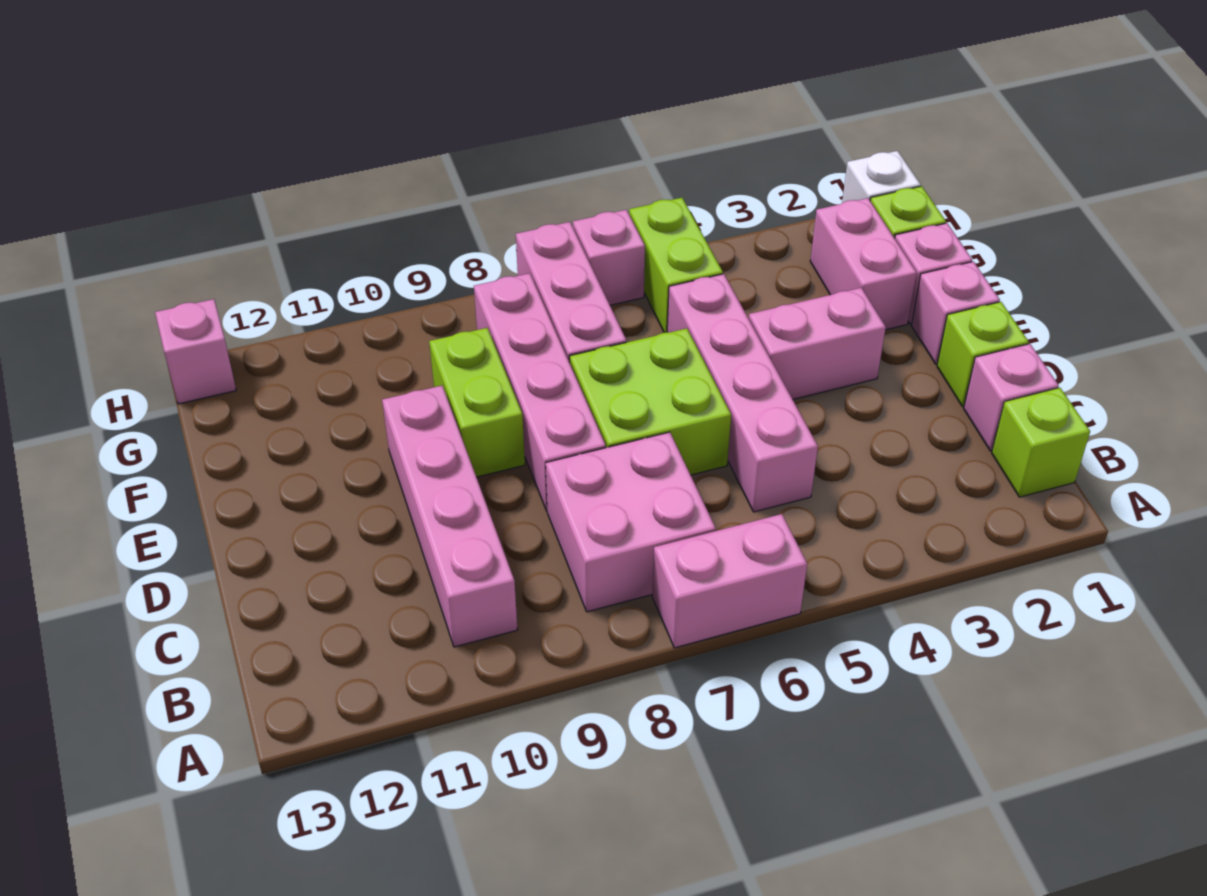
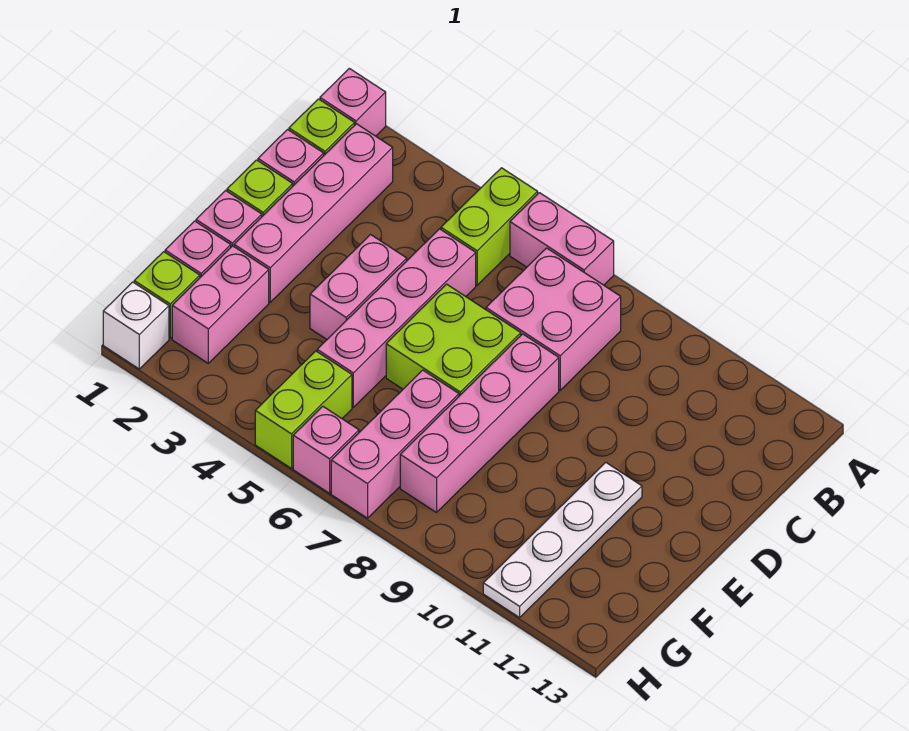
pink 1x4 brick [382,386,518,647] -> pink 1x4 brick moved to [234,124,393,302]
pink 1x2 brick [749,288,886,399] -> pink 1x2 brick turned to [310,235,407,339]
lime 1x2 brick [429,328,525,477] -> lime 1x2 brick moved to [441,168,538,285]
none -> white 1x4 plate [483,462,642,618]
pink 1x1 brick [155,299,236,404] -> pink 1x1 brick moved to [320,68,386,136]

